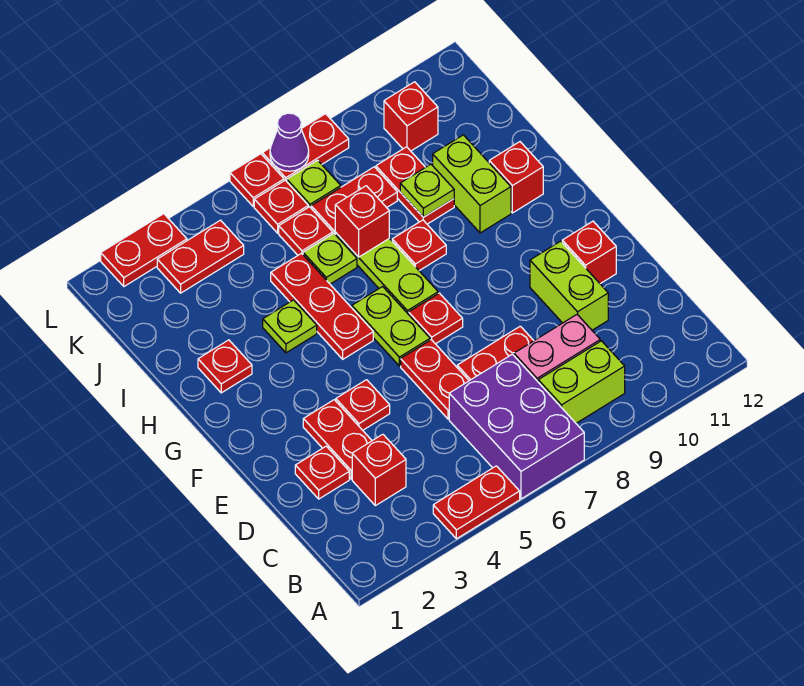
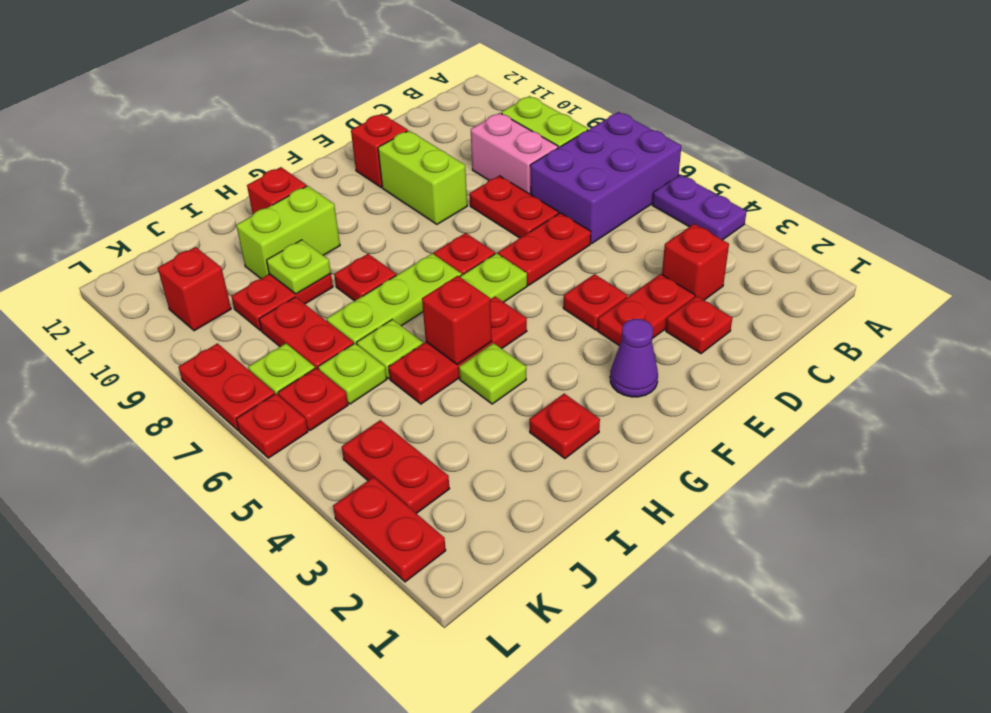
red 1x2 plate [433,466,520,539] -> purple 1x2 plate [652,175,747,240]
lime 1x2 brick [530,241,608,330] -> lime 1x2 brick turned to [378,131,467,224]
red 1x1 brick [335,186,389,257] -> red 1x1 brick moved to [422,276,492,364]
red 1x1 plate [279,207,333,255] -> lime 1x1 plate [318,343,387,404]
purple 1x1 cone [270,113,309,171] -> purple 1x1 cone moved to [610,319,658,397]

